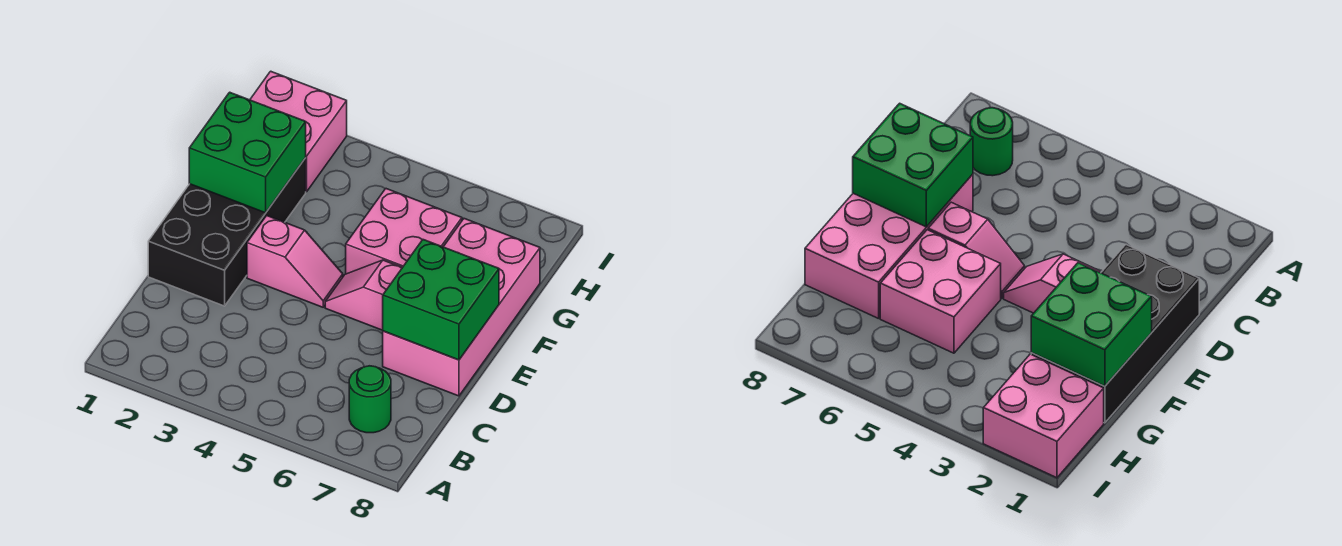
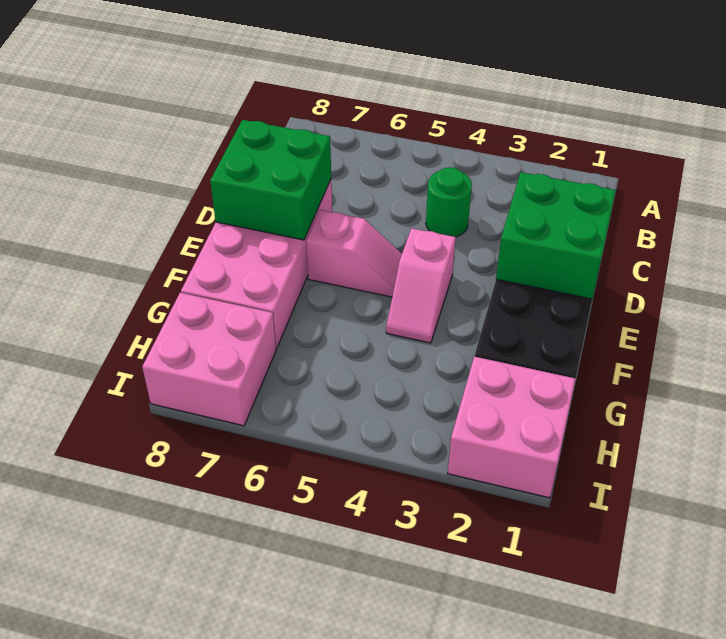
green 1x1 round brick [349,366,391,433] -> green 1x1 round brick moved to [426,167,472,237]
pink 1x2 slope [247,216,343,307] -> pink 1x2 slope turned to [386,228,456,343]
green 2x2 brick [189,92,306,213] -> green 2x2 brick moved to [496,172,616,299]
pink 2x2 brick [346,189,462,274] -> pink 2x2 brick moved to [142,293,276,426]

